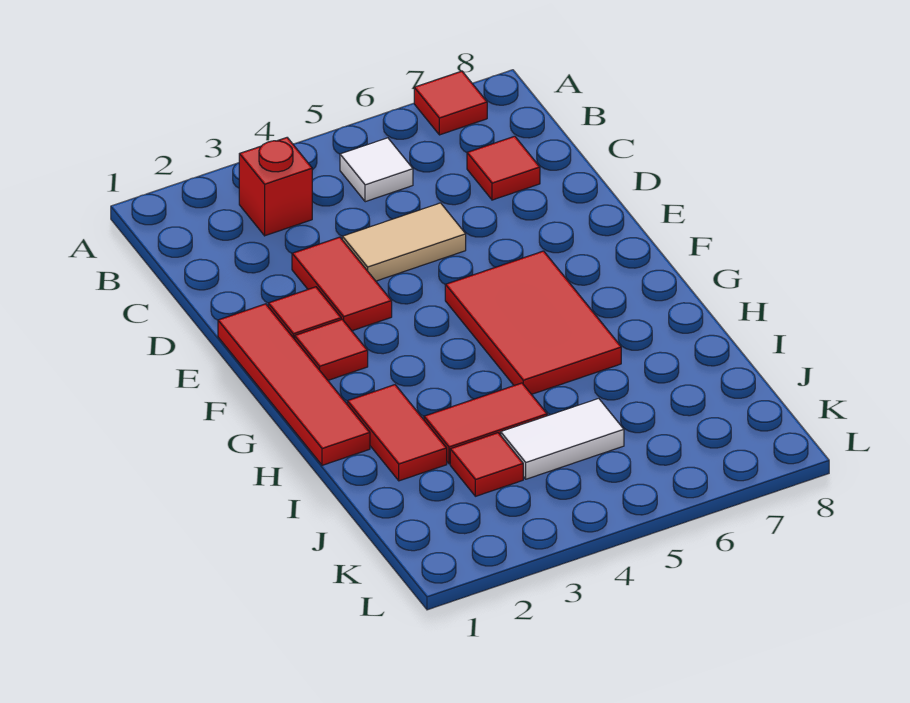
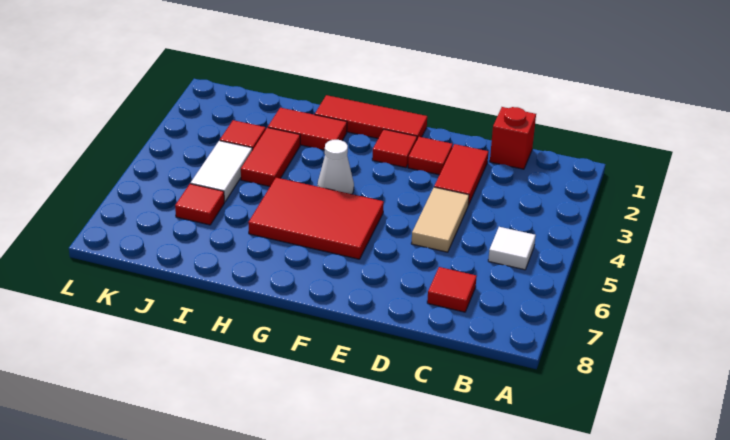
red 1x1 tile [414,71,487,135] -> red 1x1 tile moved to [175,184,224,225]
red 1x1 brick [239,138,312,236] -> red 1x1 brick moved to [490,107,536,169]
red 1x2 tile [292,237,392,331] -> red 1x2 tile turned to [434,144,488,205]
red 1x4 tile [218,304,370,465] -> red 1x3 tile [315,95,427,139]
none -> white 1x1 cone [318,140,354,194]

